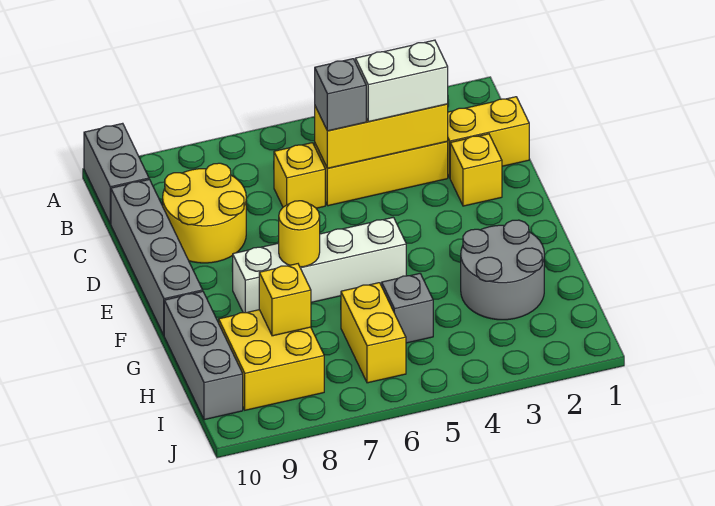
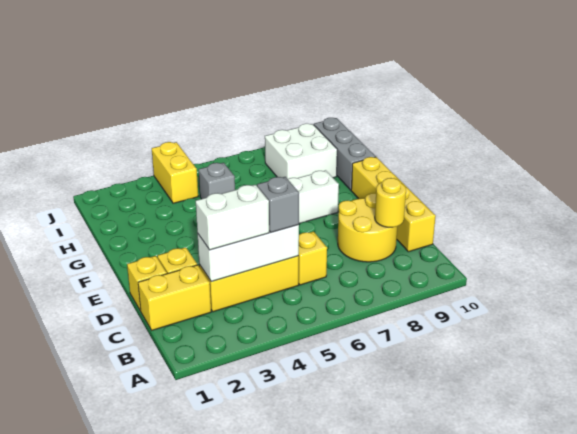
grey 1x2 brick [84,123,149,224] -> none
yellow 1x3 brick [315,104,448,168] -> white 1x3 brick [197,225,299,282]
grey 1x4 brick [111,179,203,335] -> yellow 1x4 brick [351,157,436,252]
yellow 1x1 round brick [279,201,320,267] -> yellow 1x1 round brick moved to [375,178,406,227]
grey 2x2 round brick [461,220,544,320] -> none
yellow 1x2 brick [341,283,406,383] -> yellow 1x2 brick moved to [152,142,198,203]
yellow 2x2 brick [219,310,324,410] -> white 2x2 brick [265,124,337,179]
yellow 1x1 brick [259,264,311,336] -> yellow 1x1 brick moved to [127,256,167,311]

